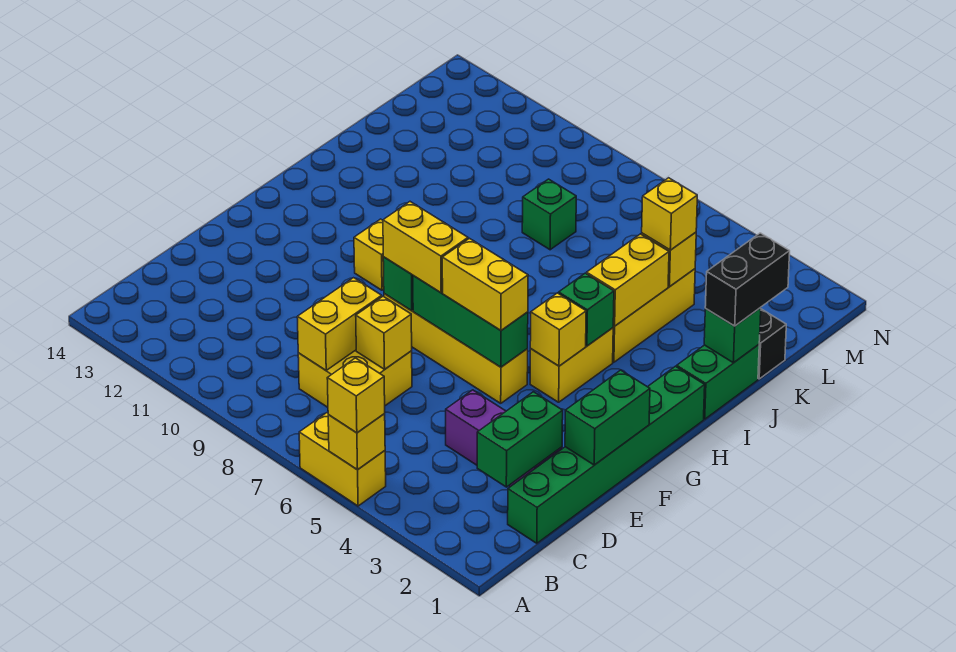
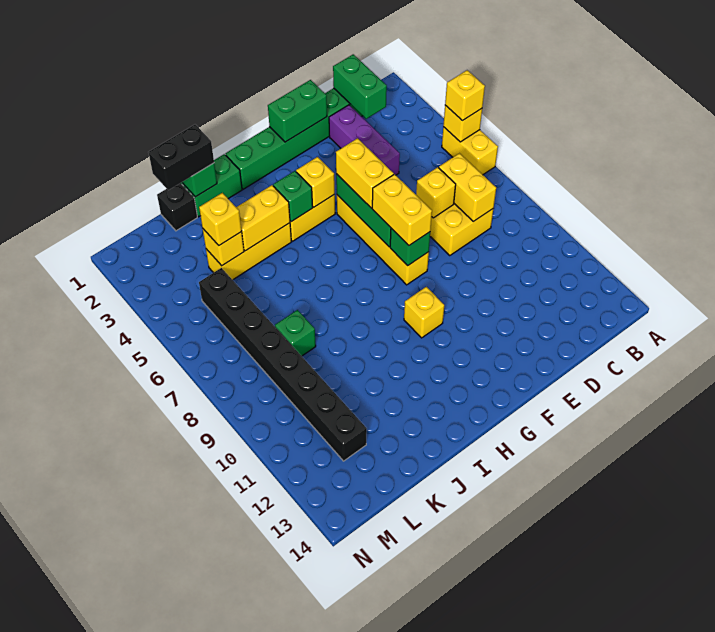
green 1x2 brick [477,392,563,487] -> green 1x2 brick turned to [333,54,387,119]
yellow 1x2 brick [297,278,382,370] -> yellow 1x2 brick turned to [439,153,496,222]
none -> black 1x8 brick [199,268,367,461]

